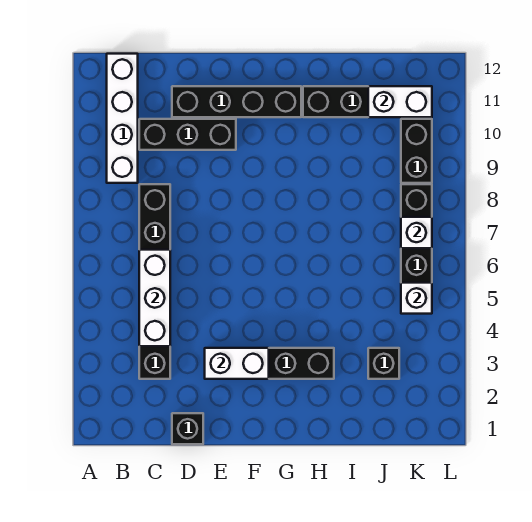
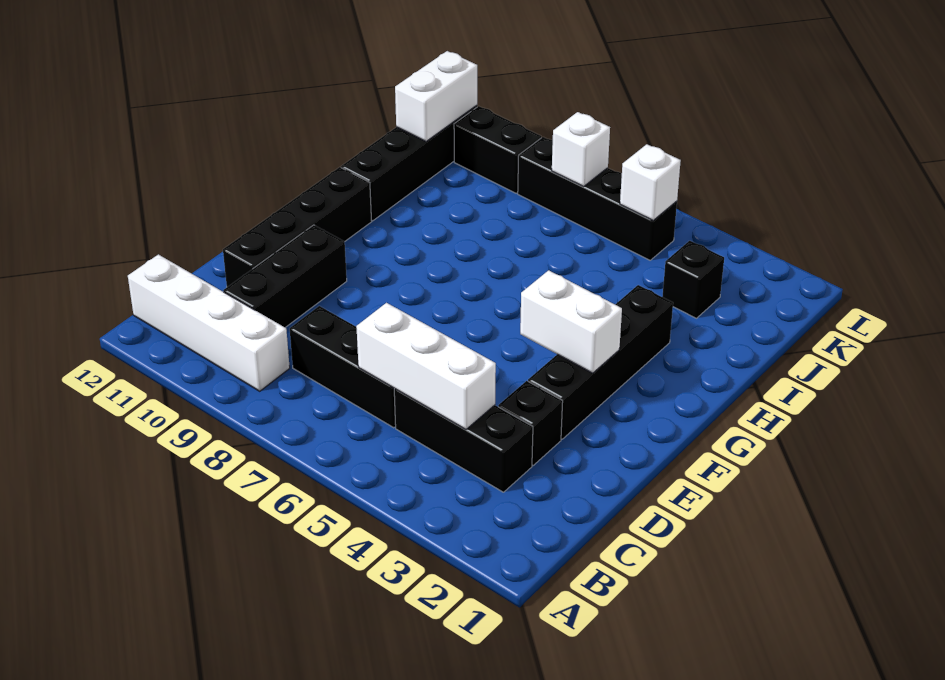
black 1x1 brick [172,413,203,444] -> black 1x1 brick moved to [498,381,563,465]
white 1x2 brick [205,348,269,379] -> white 1x2 brick turned to [520,270,622,373]

